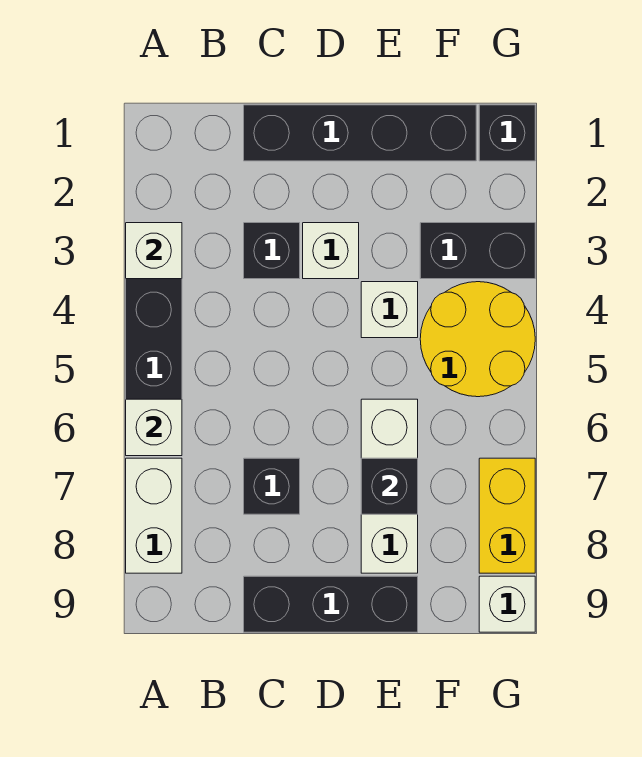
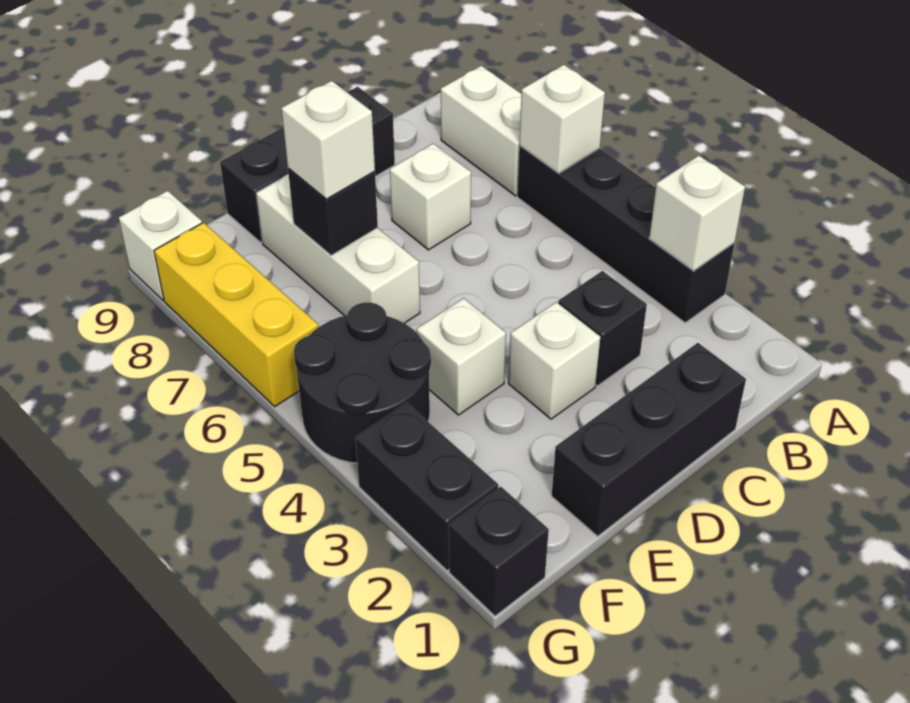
black 1x4 brick [244,105,476,161] -> black 1x3 brick [552,343,746,536]
black 1x1 brick [244,458,300,514] -> white 1x1 brick [390,144,471,250]
none -> white 1x1 brick [282,81,375,199]
black 1x2 brick [420,223,535,279] -> black 1x2 brick turned to [355,403,498,571]
yellow 2x2 round brick [420,282,535,397] -> black 2x2 round brick [294,302,431,463]
yellow 1x2 brick [479,458,535,573] -> yellow 1x3 brick [154,223,319,406]

